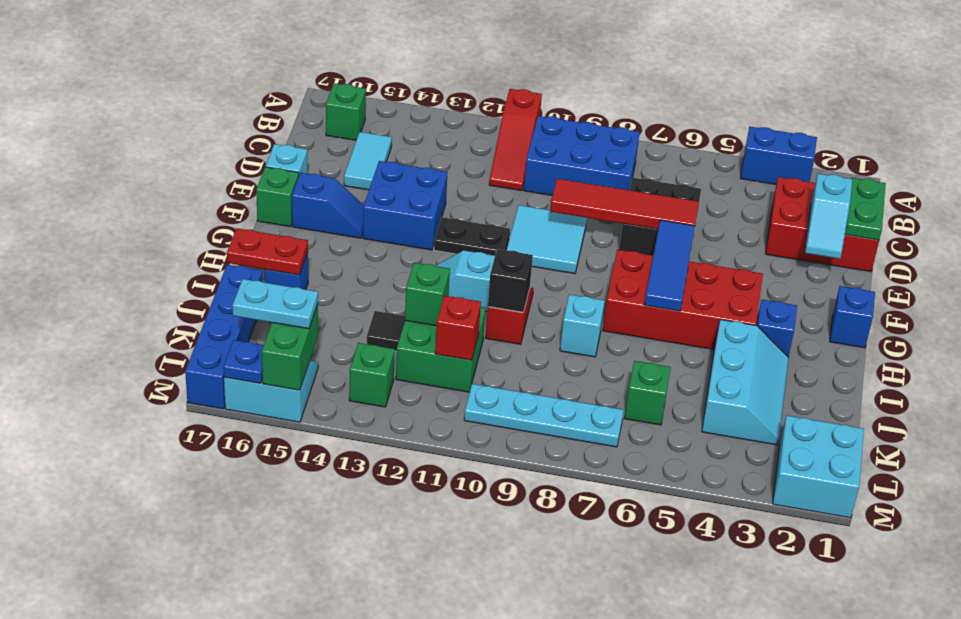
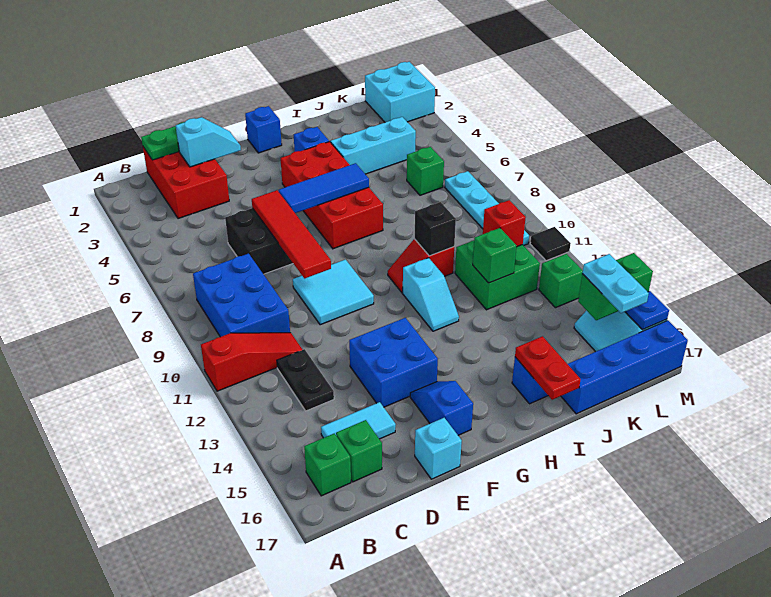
blue 1x2 brick [741,127,817,184] -> none
black 1x2 plate [434,217,510,255] -> black 1x2 plate moved to [277,349,334,411]
green 1x1 brick [256,167,299,227] -> green 1x1 brick moved to [336,420,382,482]
cyan 1x1 brick [560,294,605,357] -> none
black 1x1 tile [367,311,405,351] -> black 1x1 tile moved to [530,227,571,261]

